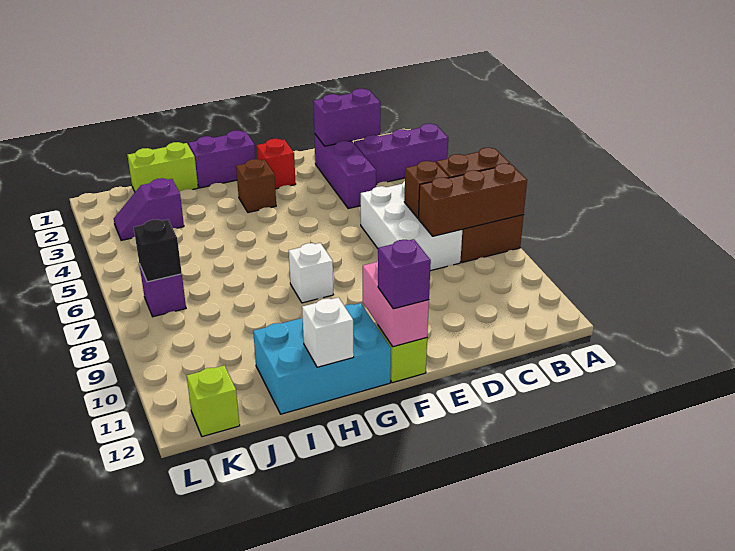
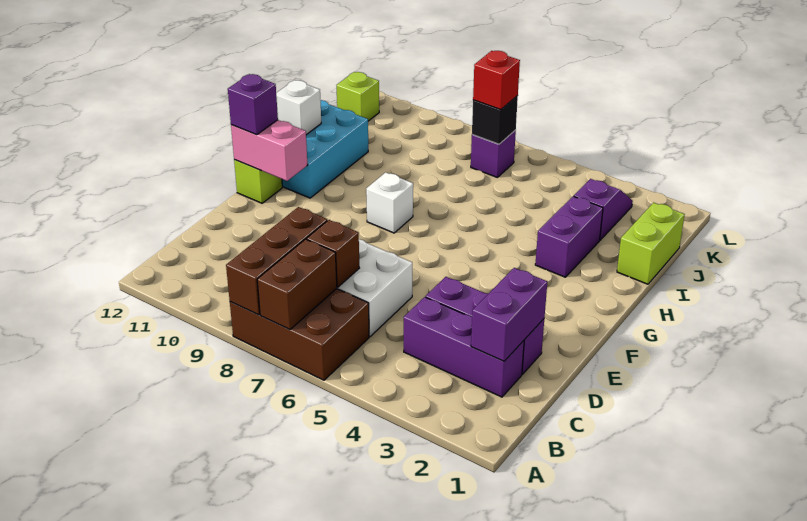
purple 1x3 brick [354,124,448,184] -> purple 1x3 brick turned to [404,297,524,397]
red 1x1 brick [257,139,296,189] -> red 1x1 brick moved to [473,51,520,110]
purple 1x2 brick [188,131,256,188] -> purple 1x2 brick moved to [535,196,603,277]
brown 1x1 brick [236,159,276,213] -> none

